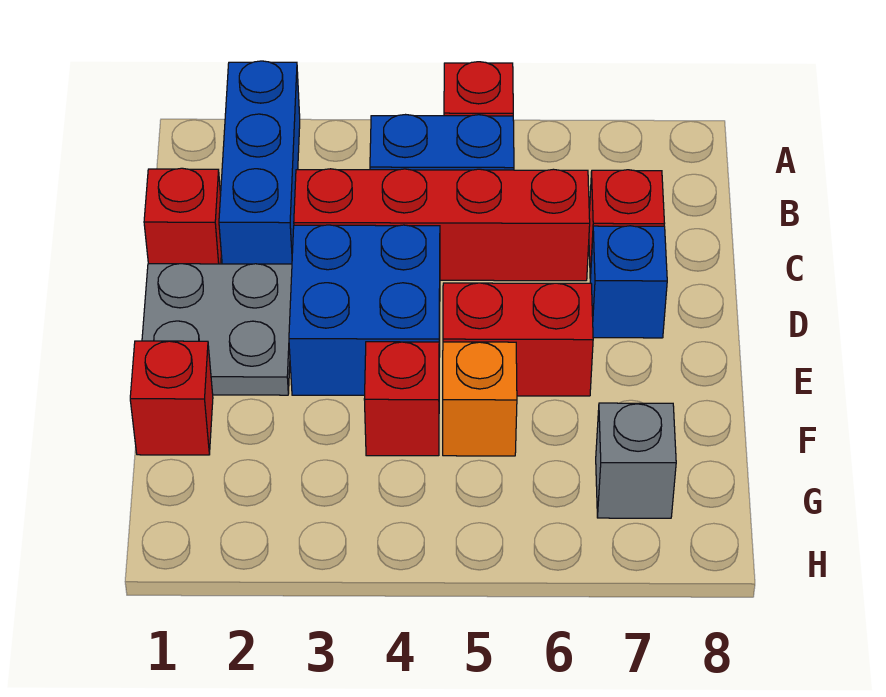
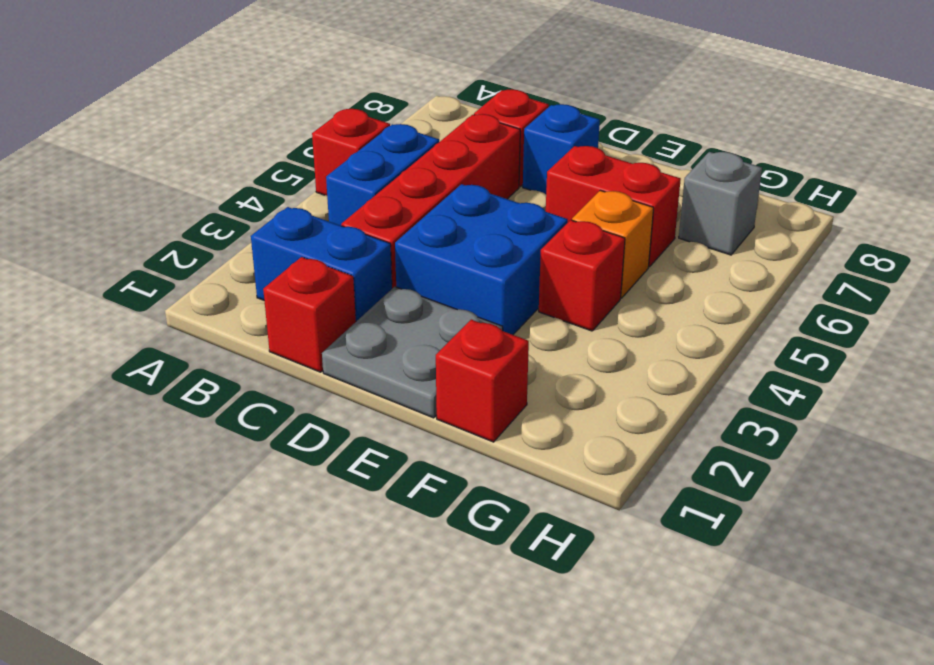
blue 1x3 brick [219,61,300,264] -> blue 1x2 brick [251,207,392,321]
red 1x2 brick [443,283,593,396] -> red 1x2 brick turned to [546,146,681,267]

